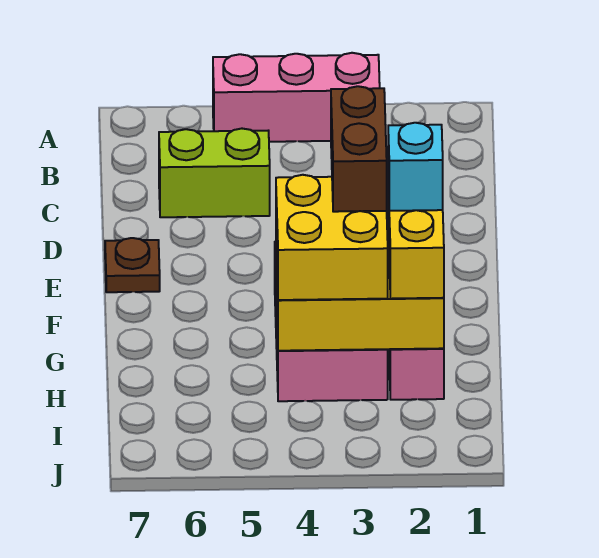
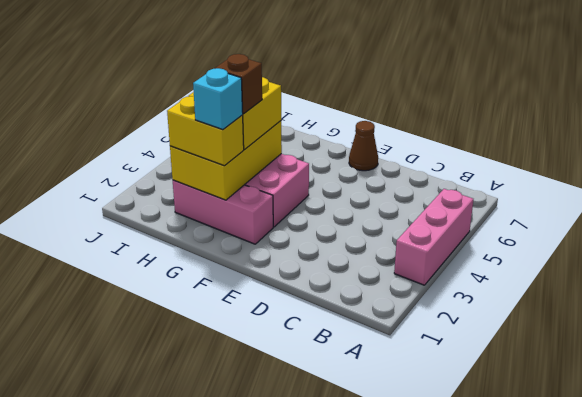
lime 1x2 brick [159,129,270,217] -> none
brown 1x1 plate [105,238,160,292] -> brown 1x1 cone [349,121,378,171]
brown 1x2 brick [331,86,387,212] -> brown 1x1 brick [215,54,262,114]

